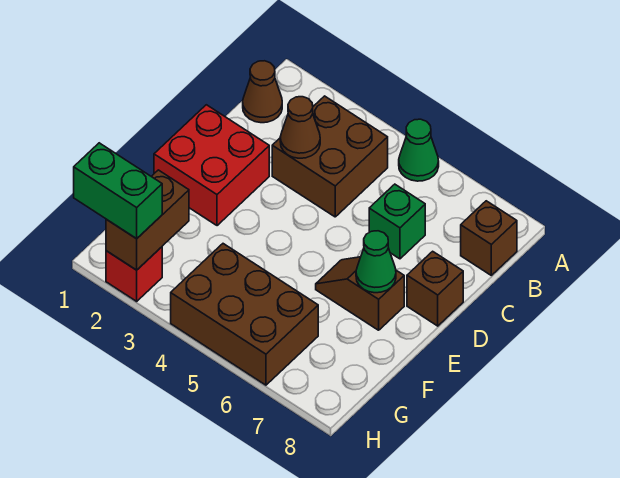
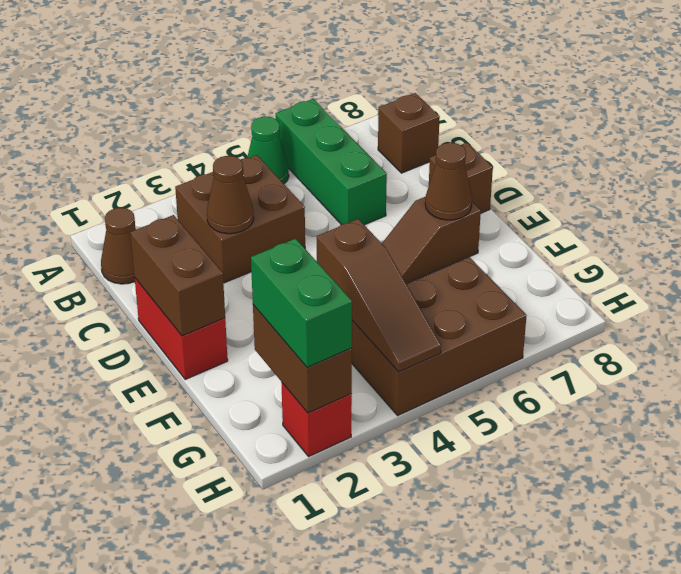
green 1x1 brick [369,184,425,259] -> green 1x3 brick [276,99,387,225]
red 2x2 brick [154,105,269,226] -> red 1x2 brick [135,278,228,379]
none -> brown 1x2 brick [130,215,225,336]
green 1x1 cone [356,231,396,293] -> brown 1x1 cone [425,143,472,220]
none -> brown 1x3 slope [317,219,441,372]
green 1x2 brick [74,143,162,239] -> green 1x2 brick turned to [251,239,352,367]

